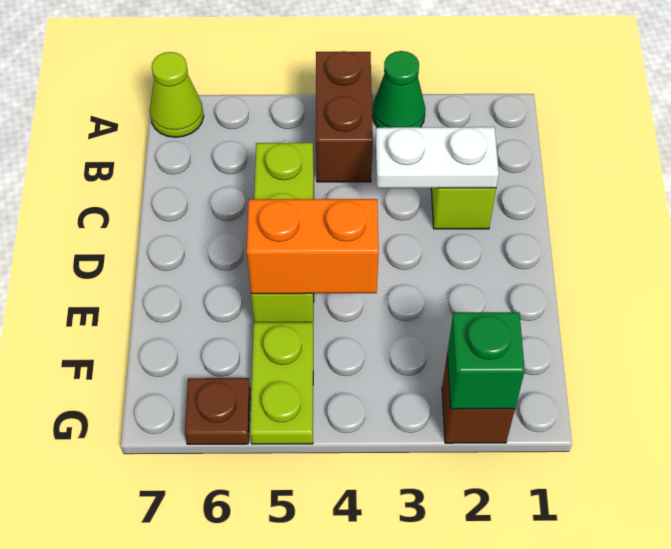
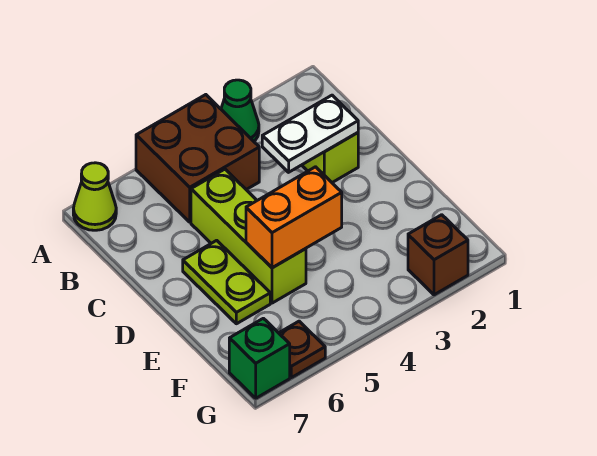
brown 1x2 brick [316,51,373,182] -> brown 2x2 brick [136,95,259,222]
lime 1x2 plate [250,322,313,444] -> lime 1x2 plate moved to [183,240,270,324]
green 1x1 brick [447,312,525,409] -> green 1x1 brick moved to [229,318,290,398]

